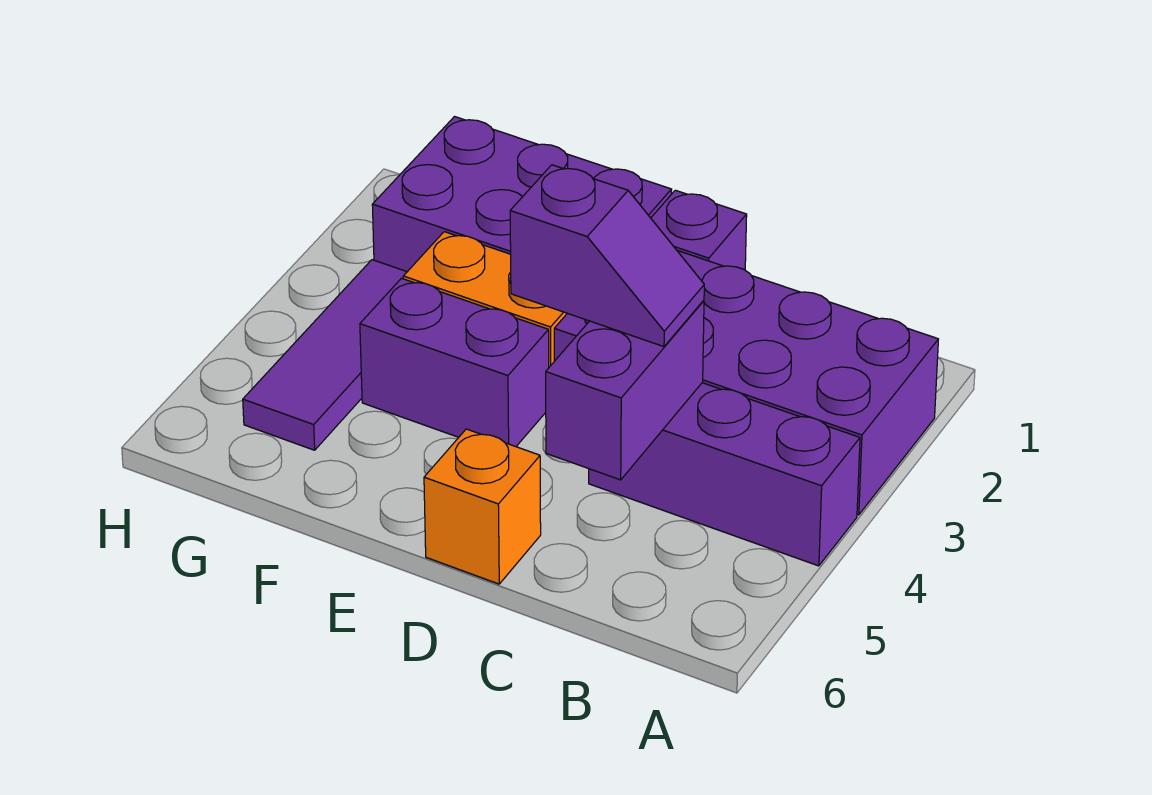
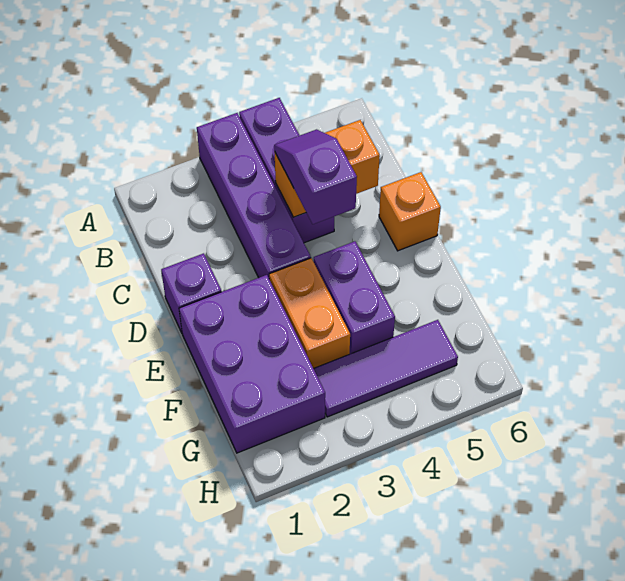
purple 2x4 brick [554,251,938,515] -> purple 1x4 brick [197,113,311,278]
purple 1x2 brick [546,300,704,480] -> orange 1x2 brick [275,120,380,217]

